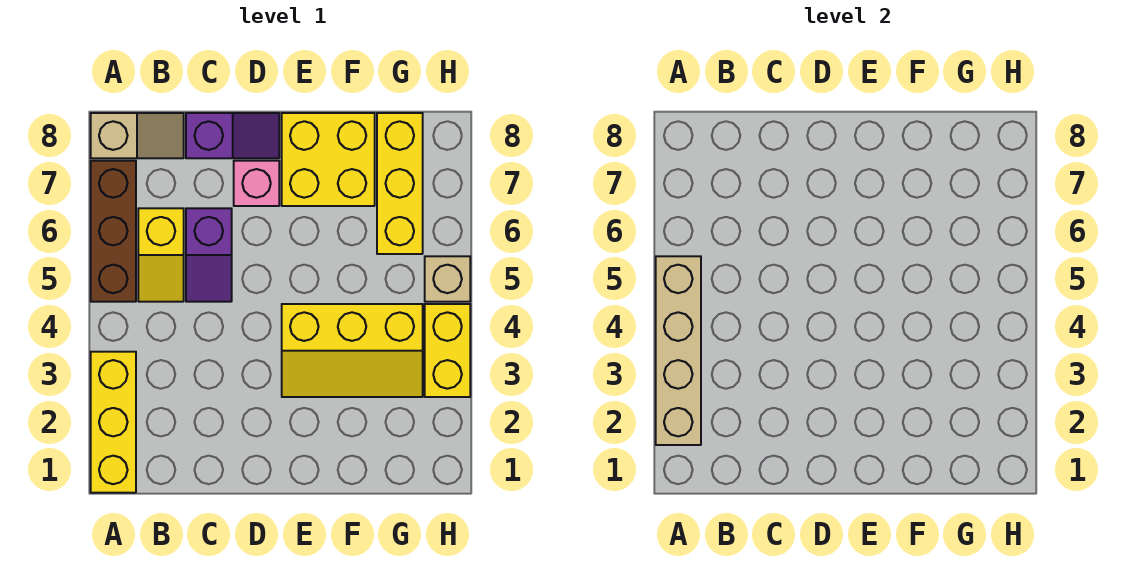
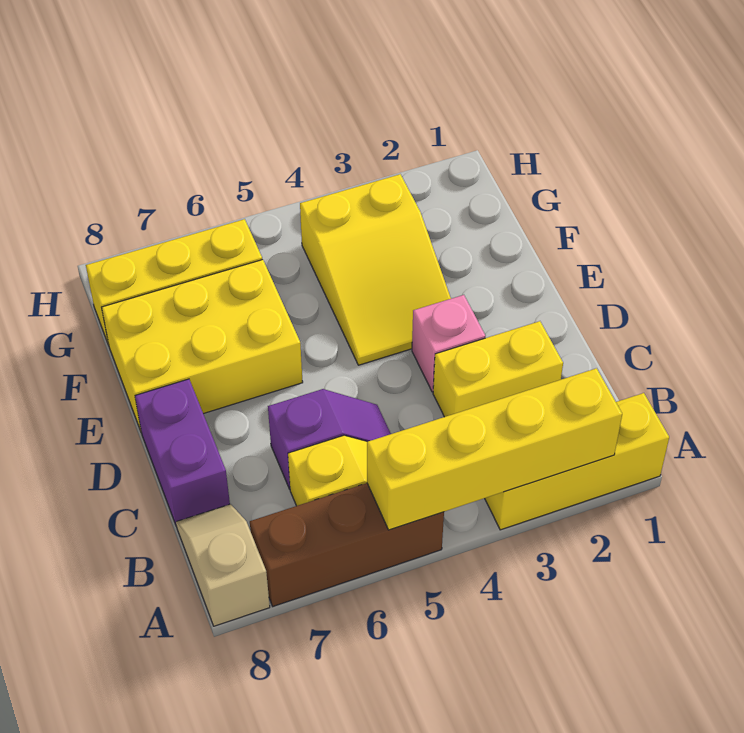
tan 1x4 brick [656,256,701,445] -> yellow 1x4 brick [367,368,622,530]
purple 1x2 slope [186,113,279,158] -> purple 1x2 brick [135,379,230,524]
pink 1x1 brick [234,161,279,206] -> pink 1x1 brick moved to [412,295,485,392]
yellow 2x3 slope [282,304,423,397] -> yellow 2x3 slope turned to [300,174,451,365]
yellow 2x2 brick [282,113,375,206] -> yellow 2x3 brick [102,260,303,433]
yellow 1x2 brick [425,304,470,397] -> yellow 1x2 brick moved to [433,321,563,417]
tan 1x1 brick [425,256,470,302] -> none

